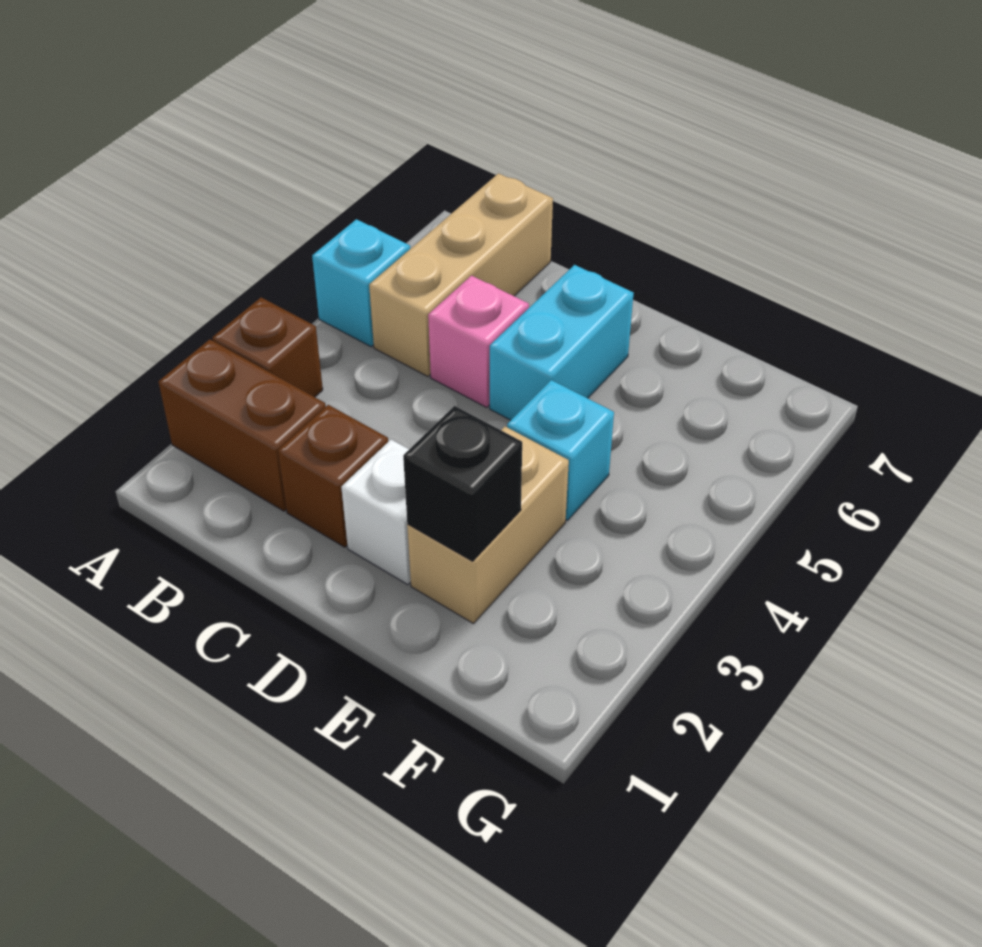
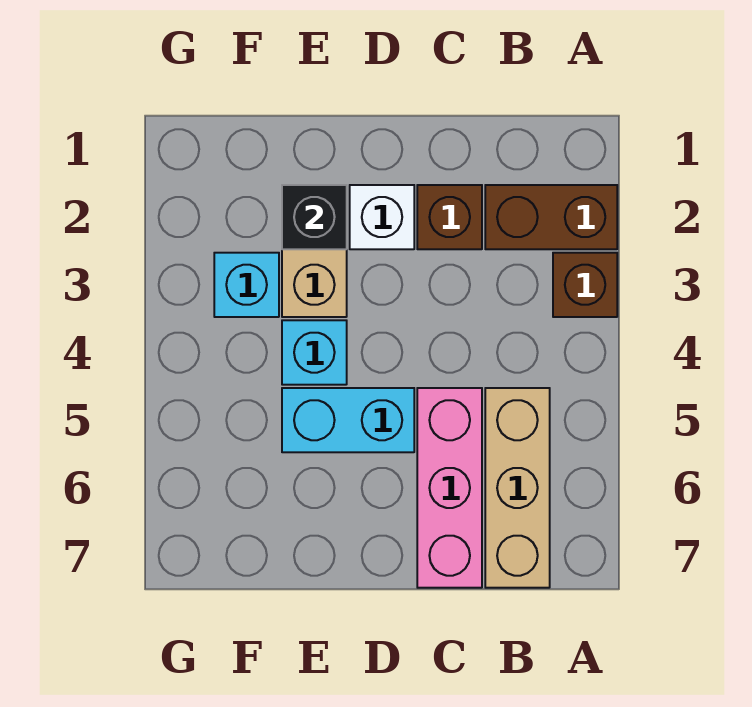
cyan 1x1 brick [312,219,410,347] -> cyan 1x1 brick moved to [214,253,279,317]
pink 1x1 brick [428,276,529,407] -> pink 1x3 brick [417,388,482,588]
cyan 1x2 brick [490,265,634,420] -> cyan 1x2 brick turned to [282,388,414,452]

